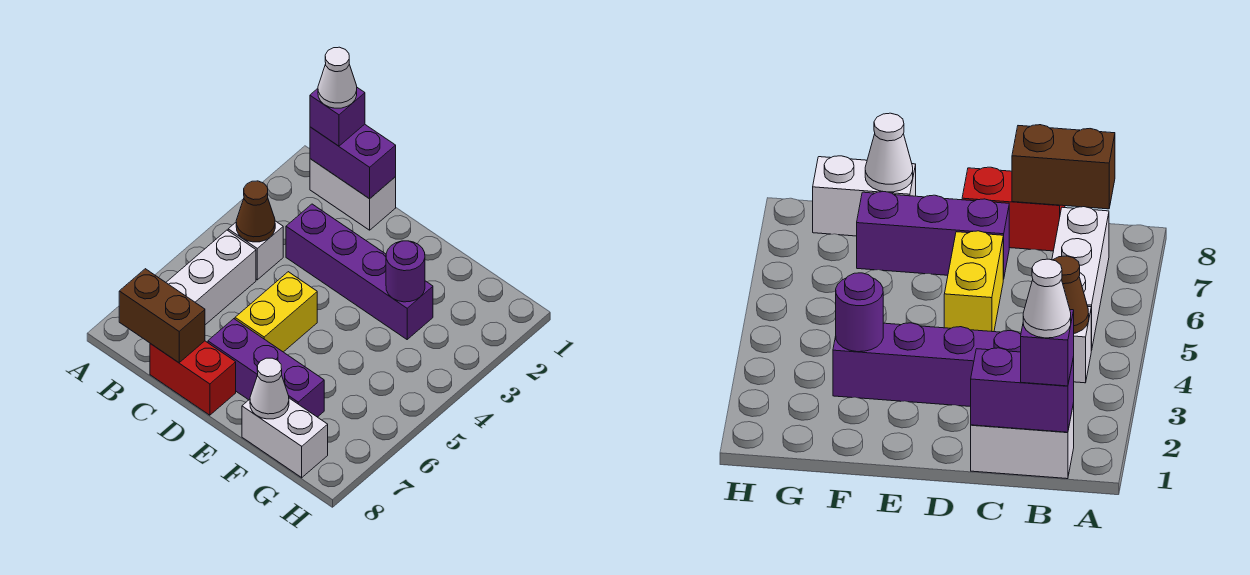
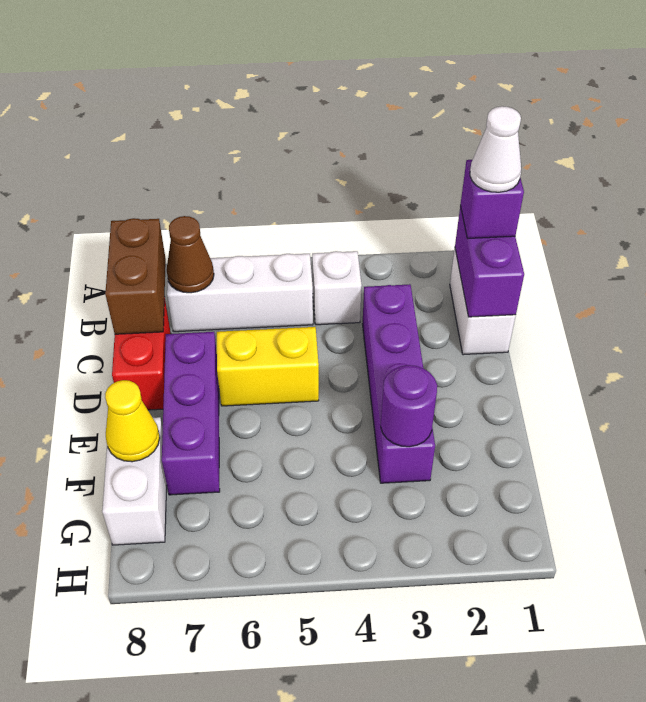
brown 1x1 cone [236,181,275,242] -> brown 1x1 cone moved to [167,216,214,293]
white 1x1 cone [250,358,289,419] -> yellow 1x1 cone [105,380,160,462]

